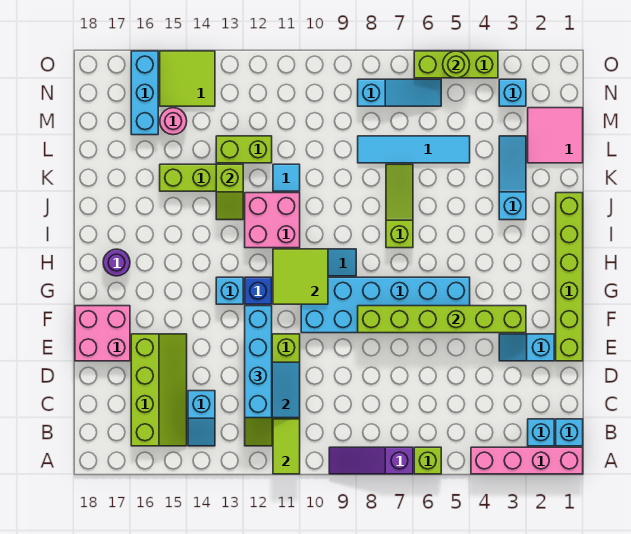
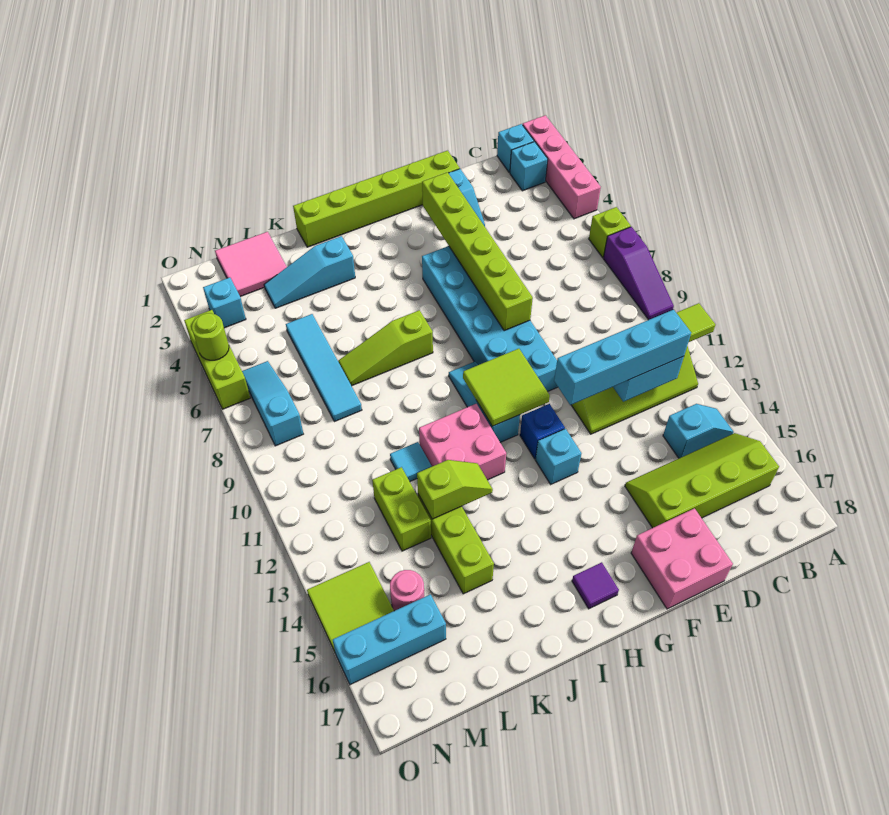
purple 1x1 round brick [103,249,130,276] -> purple 1x1 tile [572,562,619,609]

